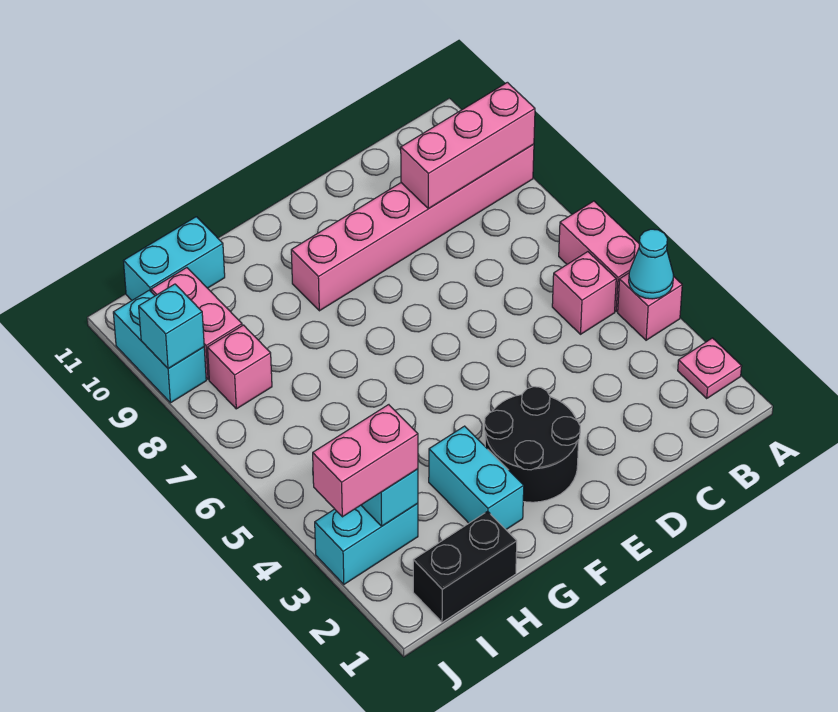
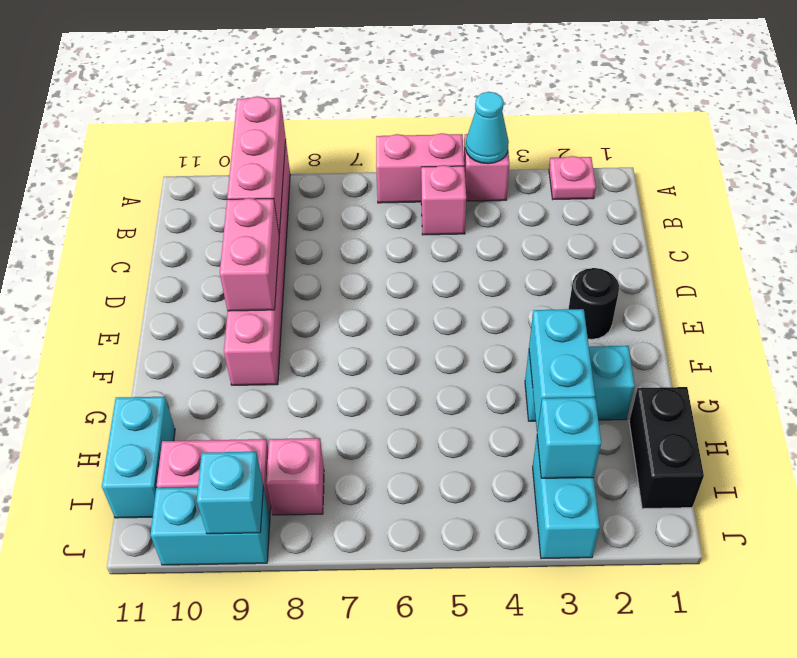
black 2x2 round brick [484,387,580,502] -> black 1x1 round brick [569,268,619,339]
none -> cyan 1x2 brick [529,309,595,431]
pink 1x2 brick [313,405,418,517] -> pink 1x2 brick moved to [220,198,279,311]

